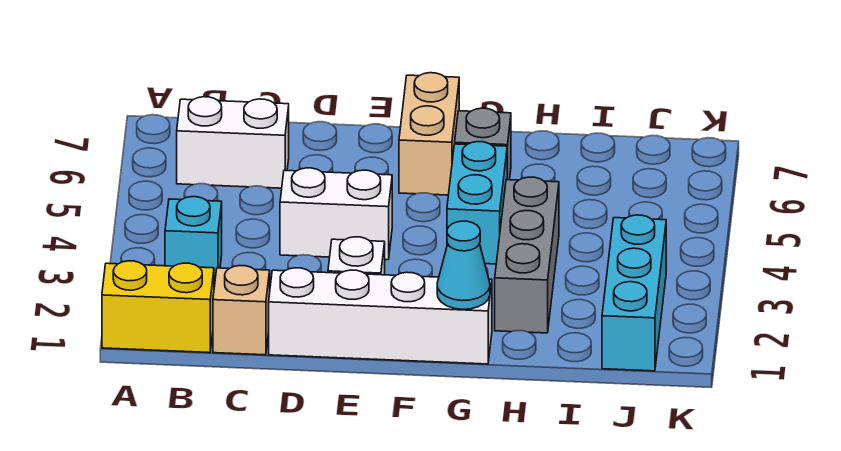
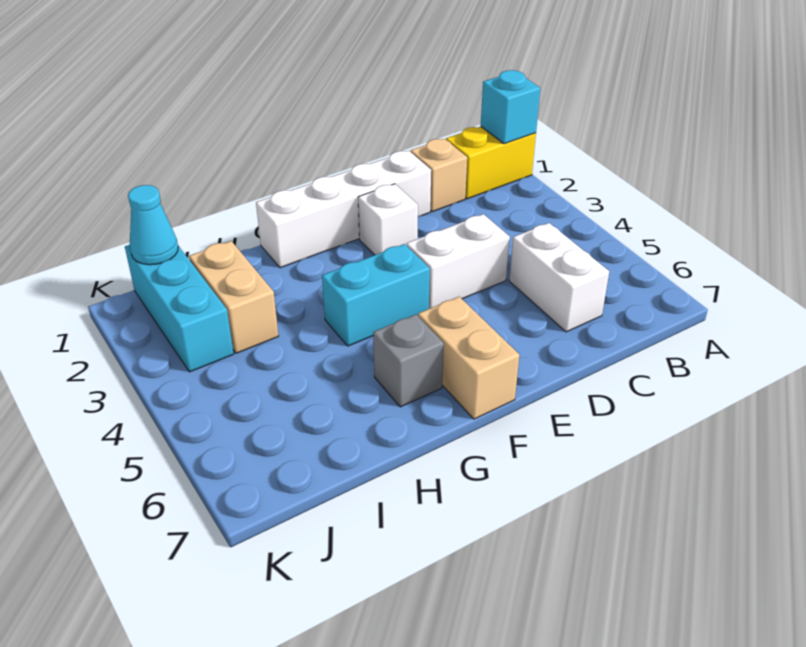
cyan 1x1 brick [165,197,222,286] -> cyan 1x1 brick moved to [481,70,540,144]
white 1x2 brick [177,97,289,188] -> white 1x2 brick turned to [509,223,609,332]
cyan 1x1 cone [437,221,490,309] -> cyan 1x1 cone moved to [128,185,178,265]
cyan 1x2 brick [447,142,507,264] -> cyan 1x2 brick turned to [322,244,430,346]
grey 1x3 brick [495,177,559,333] -> none
none -> tan 1x2 brick [189,241,278,353]

